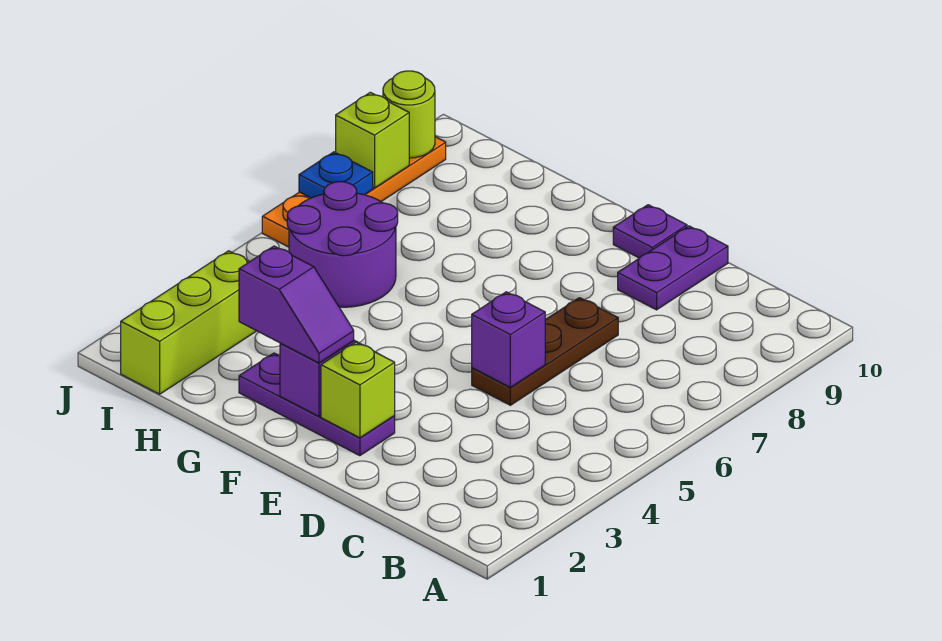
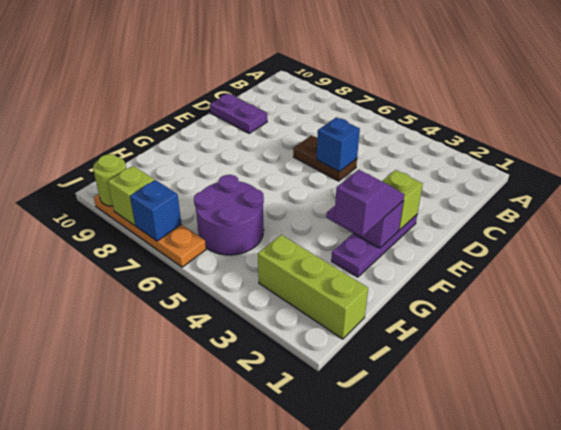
brown 1x3 plate [472,298,618,405] -> brown 1x2 plate [293,135,357,181]
purple 1x1 brick [472,292,545,387] -> blue 1x1 brick [317,117,360,172]
purple 1x1 plate [613,205,687,258] -> none
blue 1x1 plate [299,152,373,198] -> blue 1x1 brick [130,180,181,241]

